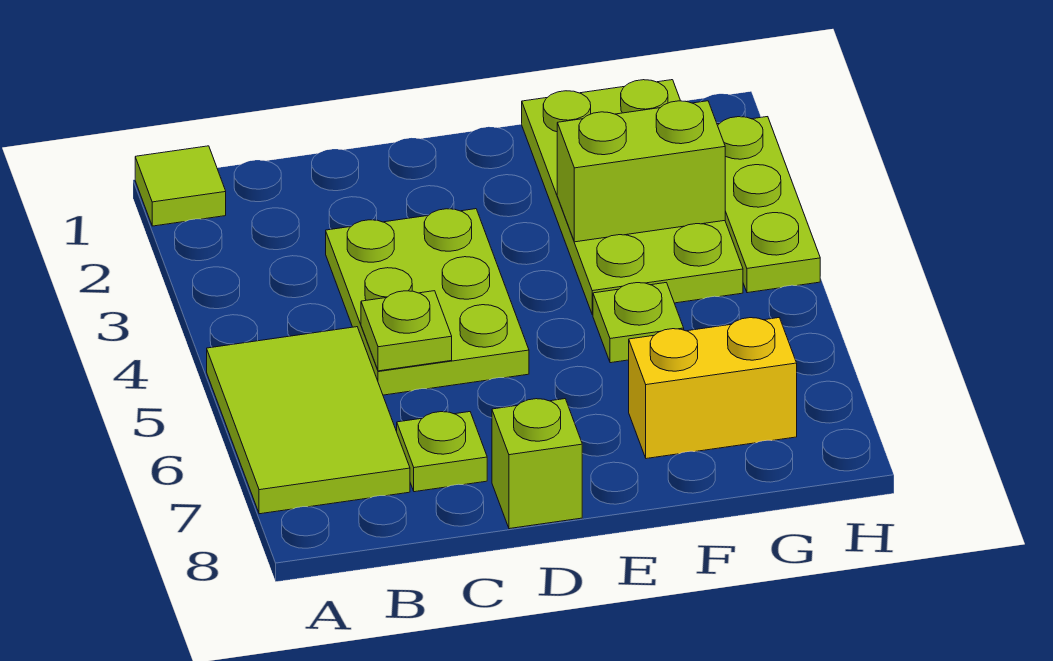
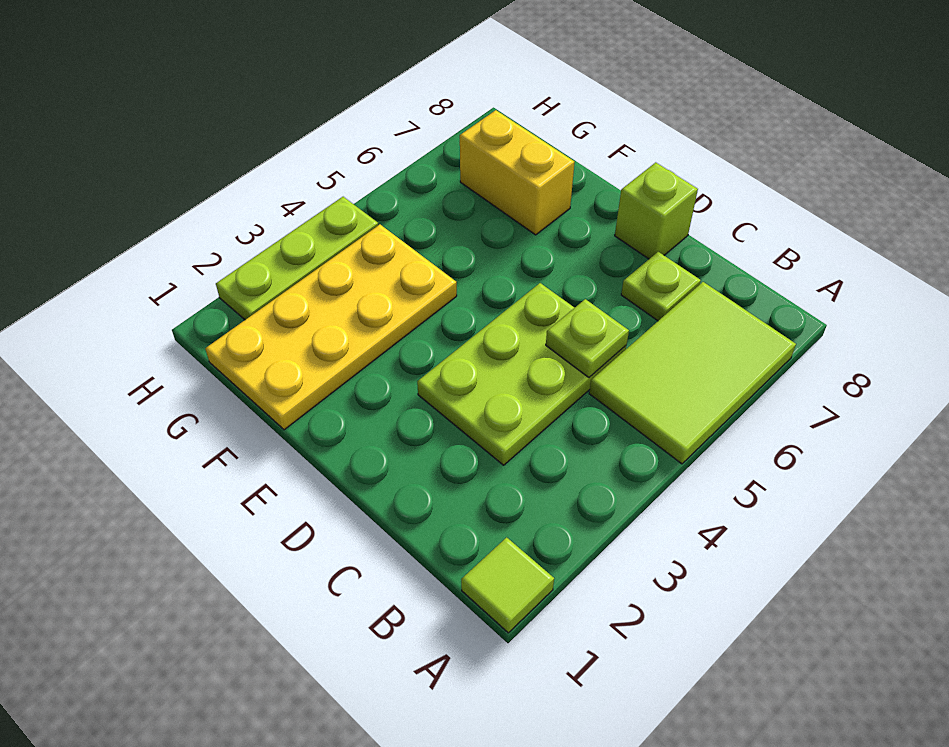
lime 2x4 plate [522,80,743,315] -> yellow 2x4 plate [205,225,457,430]
lime 1x2 brick [557,101,725,242] -> none
lime 1x1 plate [593,283,684,363] -> none

